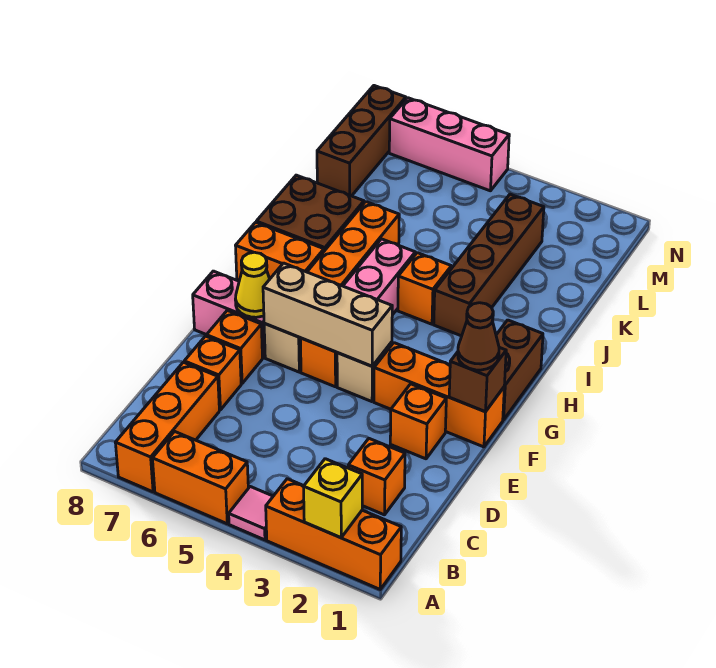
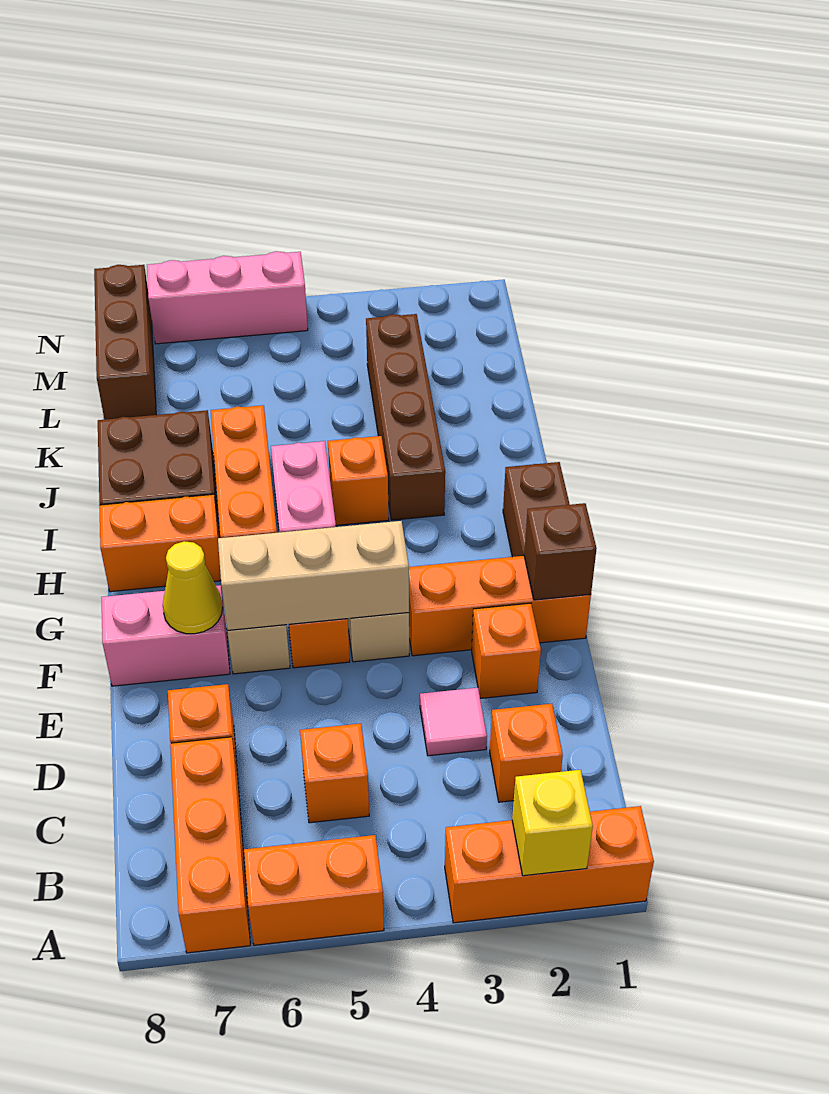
pink 1x1 tile [229,487,273,540] -> pink 1x1 tile moved to [420,688,487,756]
orange 1x1 brick [206,310,263,383] -> orange 1x1 brick moved to [300,724,369,823]
brown 1x1 cone [458,303,499,370] -> none

